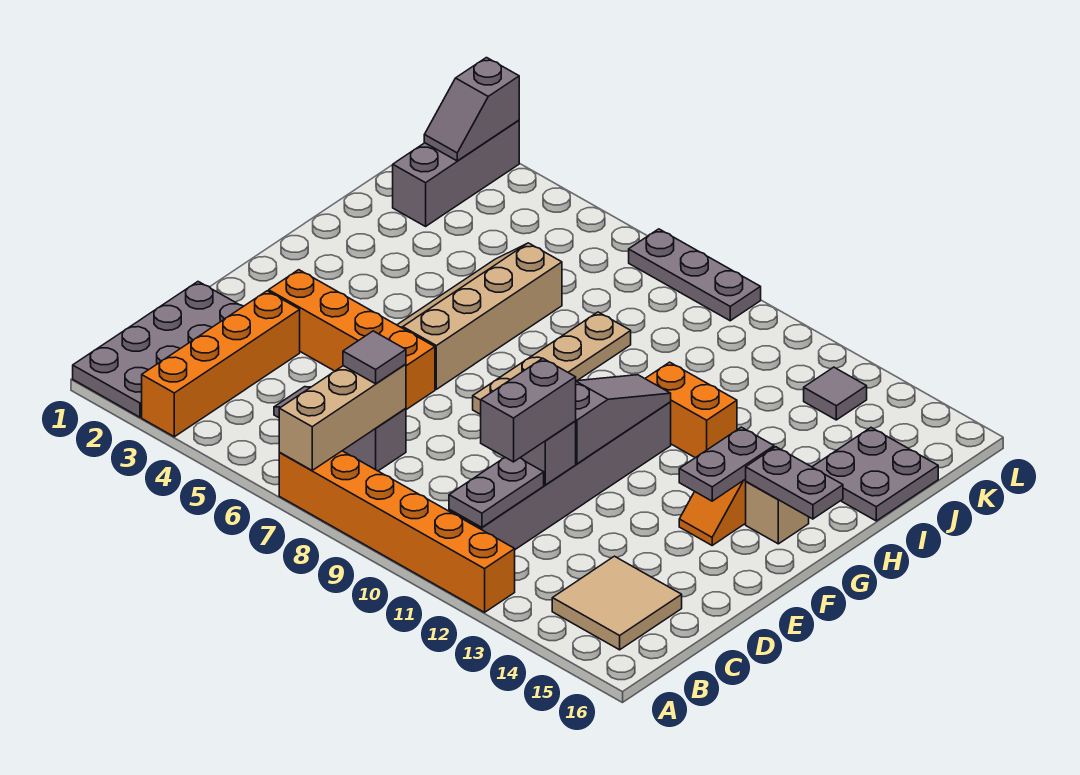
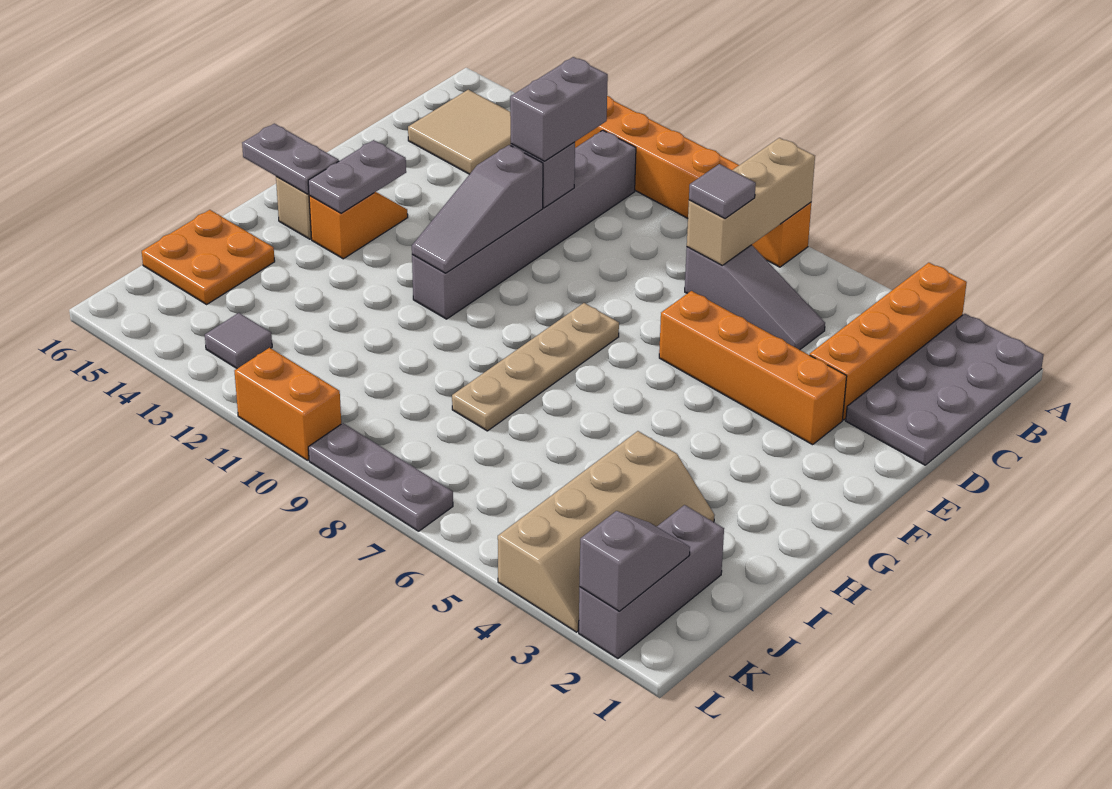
grey 1x2 plate [449,458,544,527] -> none
tan 2x4 slope [397,243,562,389] -> tan 2x4 slope moved to [498,431,714,632]
orange 1x2 brick [645,362,737,458] -> orange 1x2 brick moved to [235,348,341,460]
grey 2x2 plate [812,428,938,521] -> orange 2x2 plate [142,210,275,304]

